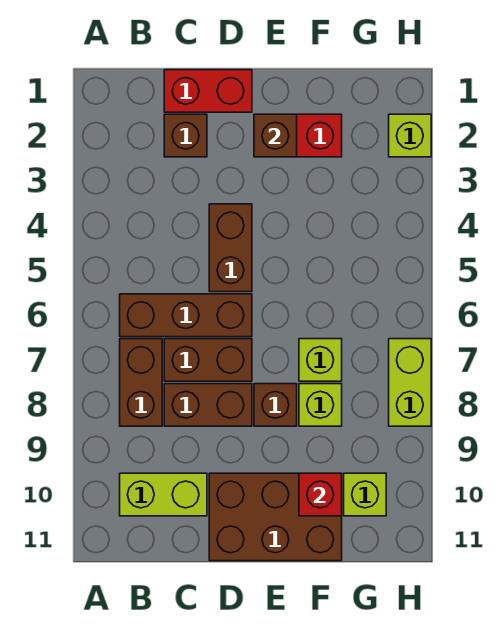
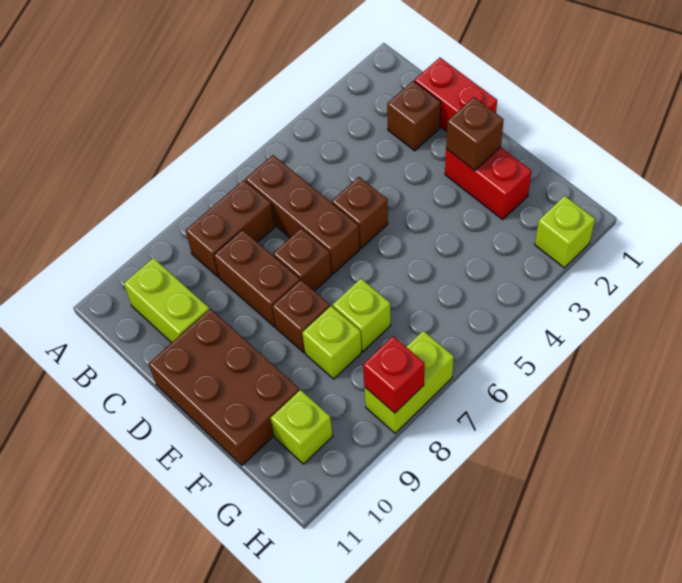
brown 1x2 brick [164,339,252,381] -> brown 1x1 brick [273,228,332,291]
brown 1x2 brick [209,204,252,292] -> brown 1x1 brick [332,177,388,248]
red 1x1 brick [299,473,342,516] -> red 1x1 brick moved to [363,336,425,413]

